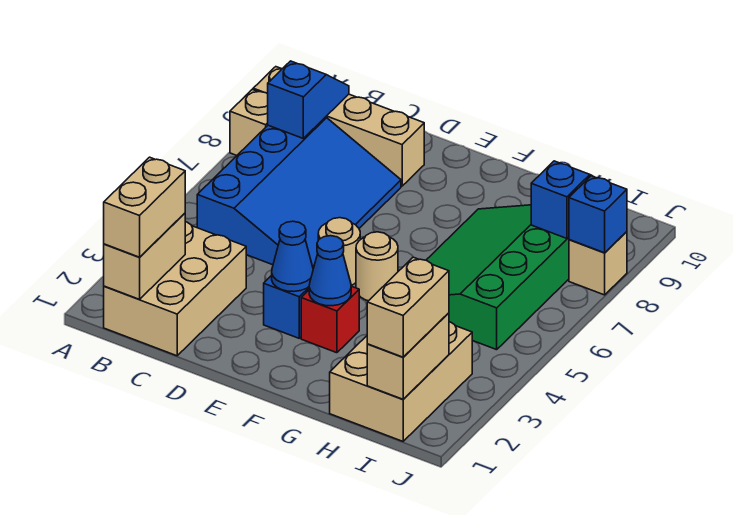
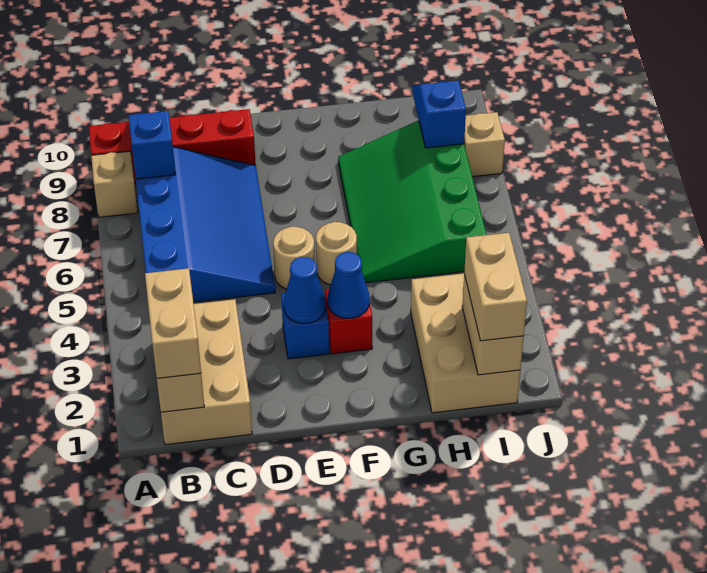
tan 1x4 brick [253,67,424,186] -> red 1x4 brick [89,109,256,183]
blue 1x1 brick [569,176,627,253] -> none

